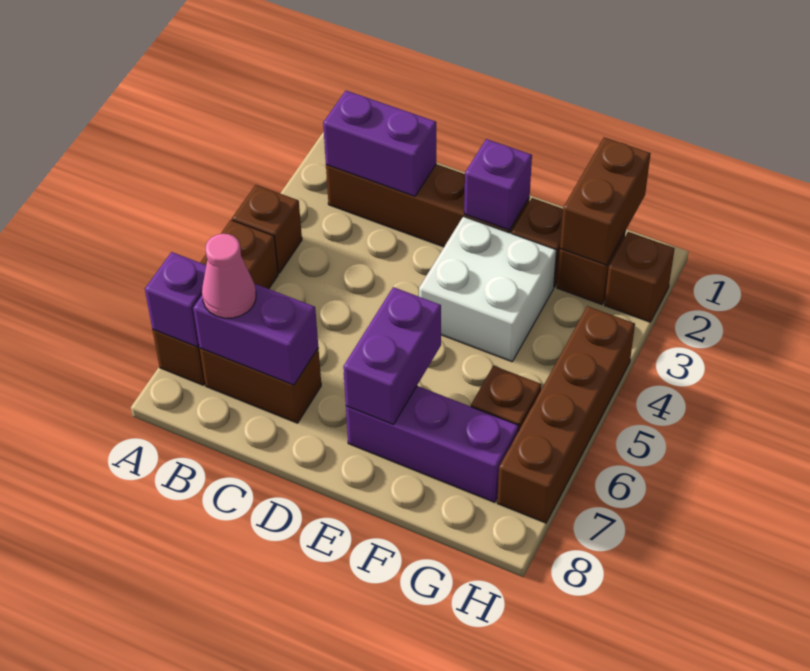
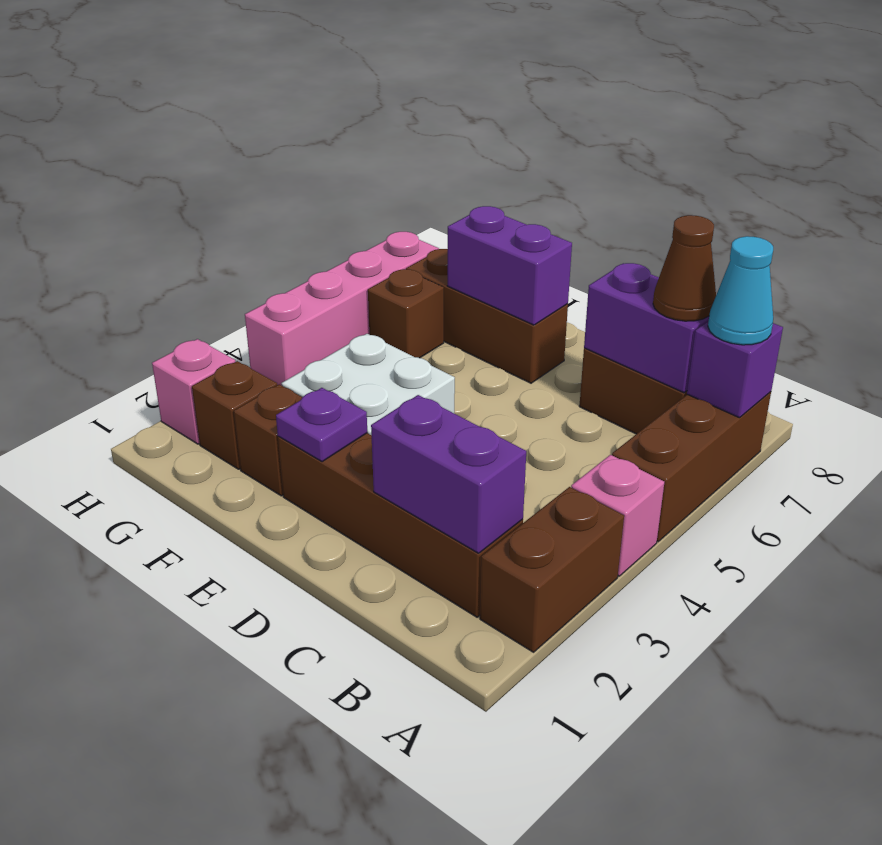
brown 1x1 brick [232,185,302,273] -> pink 1x1 brick [571,455,664,576]
none -> cyan 1x1 cone [708,236,773,345]
pink 1x1 cone [202,234,256,318] -> brown 1x1 cone [653,215,716,321]
purple 1x1 brick [464,139,532,230] -> purple 1x1 plate [276,388,367,462]
purple 1x2 brick [343,287,441,425] -> purple 1x2 brick turned to [448,206,572,325]
purple 1x3 brick [346,386,519,502] -> brown 1x3 brick [406,249,568,383]
brown 1x2 brick [560,137,651,265] -> brown 1x2 brick moved to [480,487,624,652]
brown 1x1 brick [605,232,675,322] -> pink 1x1 brick [152,339,235,444]
brown 1x4 brick [497,306,635,523] -> pink 1x4 brick [245,232,439,385]

